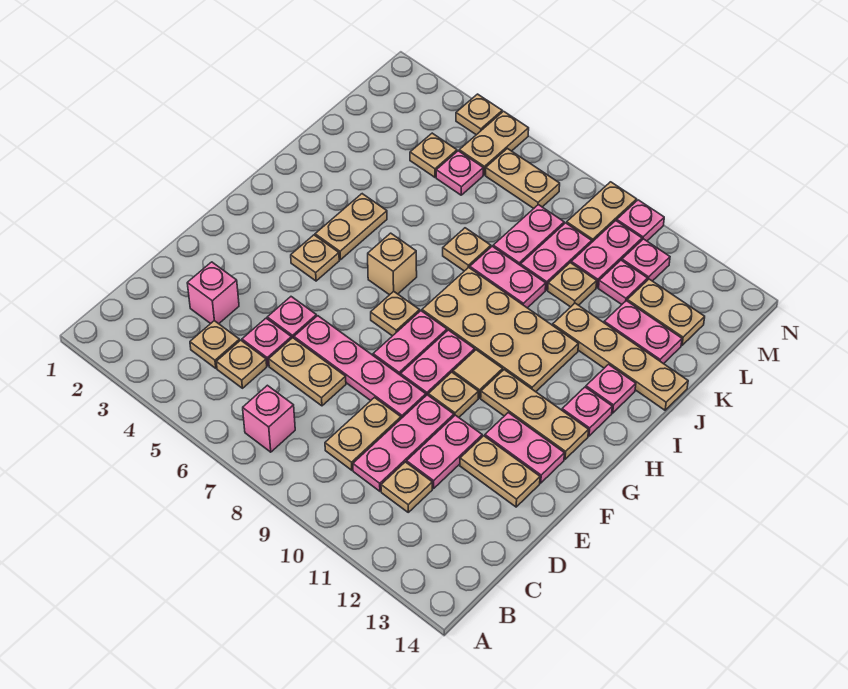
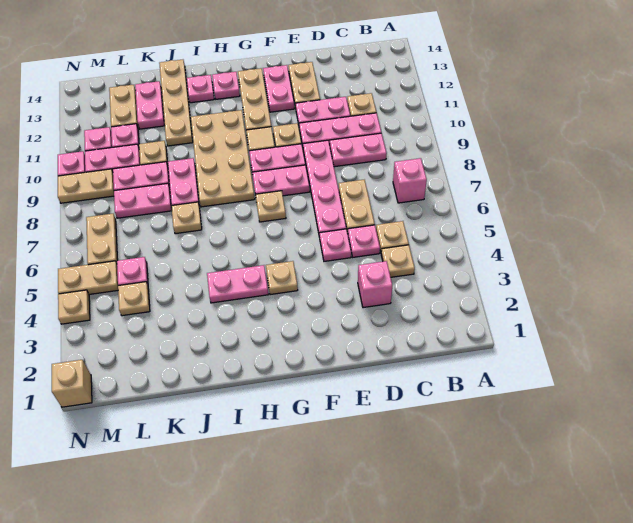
tan 1x2 plate [325,398,401,470] -> pink 1x2 plate [330,133,387,167]
tan 1x2 plate [315,194,387,260] -> pink 1x2 plate [207,265,268,303]
tan 1x1 brick [368,233,417,295] -> tan 1x1 brick moved to [52,360,92,407]

